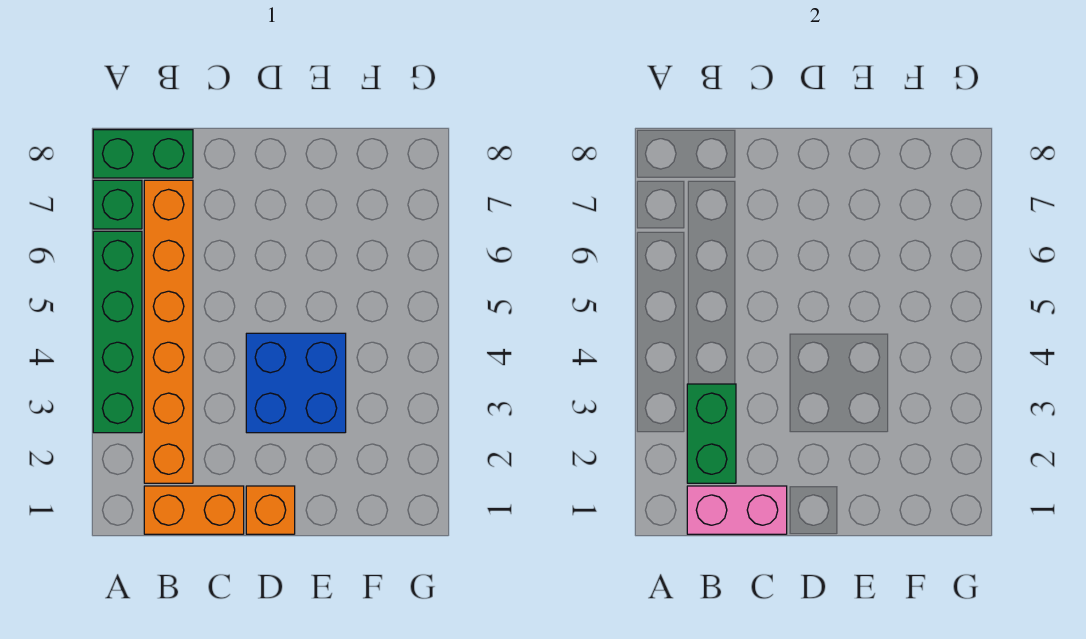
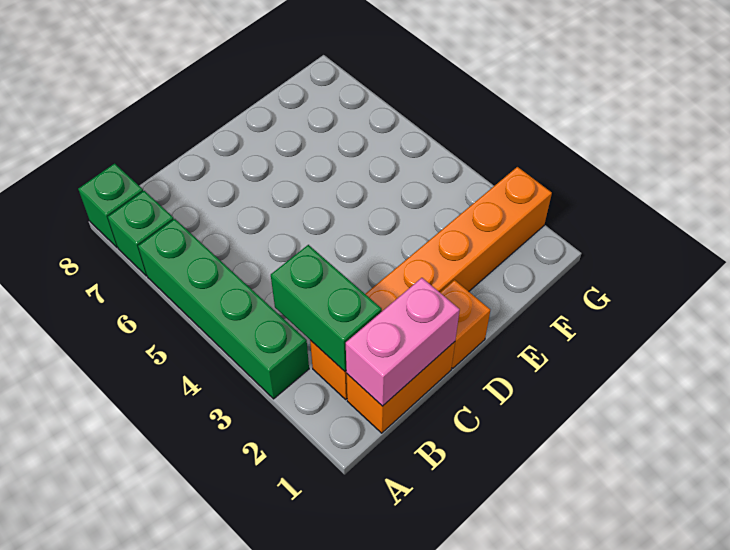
green 1x2 brick [93,130,193,178] -> green 1x1 brick [78,163,143,247]
orange 1x6 brick [144,180,193,483] -> orange 1x6 brick turned to [310,167,552,399]
blue 2x2 brick [246,333,346,433] -> none

